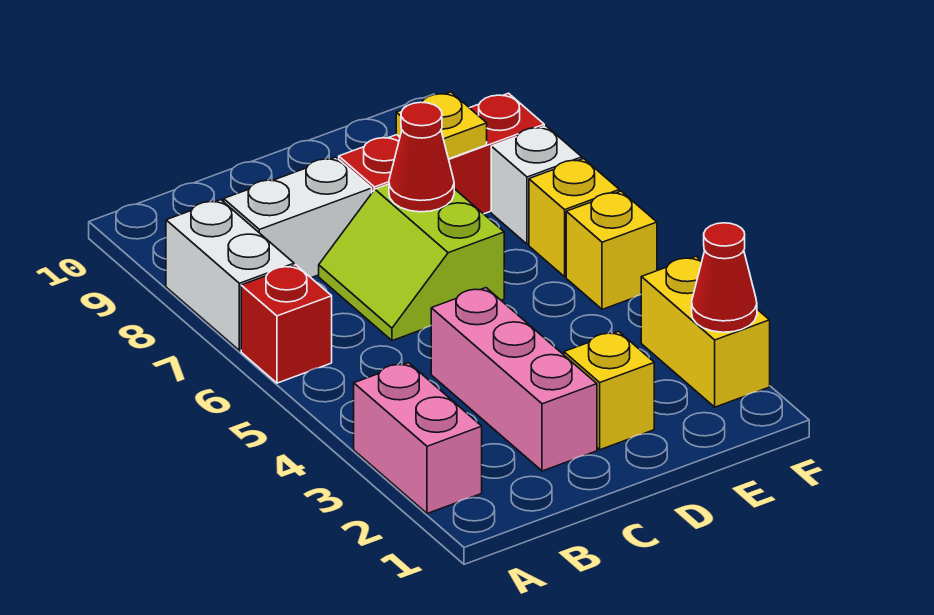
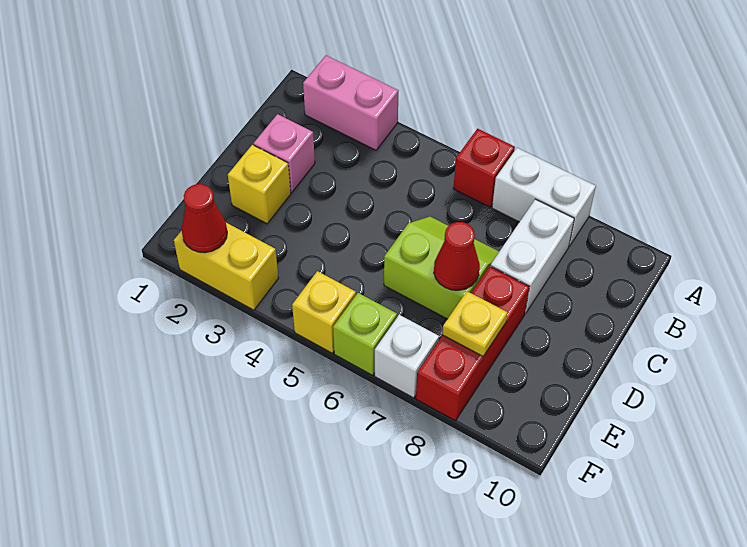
pink 1x3 brick [431,288,597,471] -> pink 1x1 brick [253,114,315,192]
yellow 1x1 brick [529,159,619,277] -> lime 1x1 brick [333,293,397,375]

